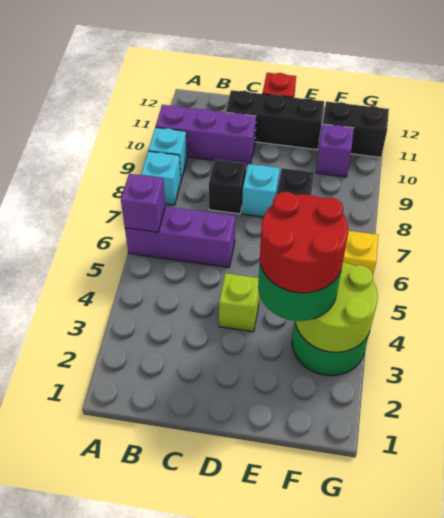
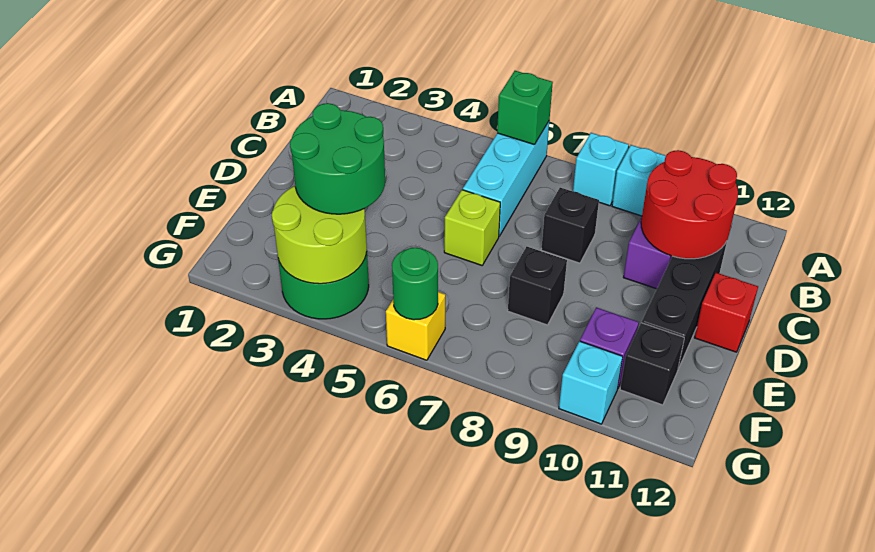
purple 1x3 brick [125,206,235,267] -> cyan 1x3 brick [463,122,549,236]
purple 1x1 brick [121,174,165,232] -> green 1x1 brick [497,71,553,145]
lime 1x1 brick [219,273,259,332] -> lime 1x1 brick moved to [444,190,500,265]
cyan 1x1 brick [242,164,280,217] -> cyan 1x1 brick moved to [559,341,623,424]
red 2x2 round brick [260,192,348,293] -> red 2x2 round brick moved to [641,150,738,259]
black 1x2 brick [323,102,389,157] -> black 1x1 brick [620,323,684,405]
none -> green 1x1 round brick [392,248,438,320]

